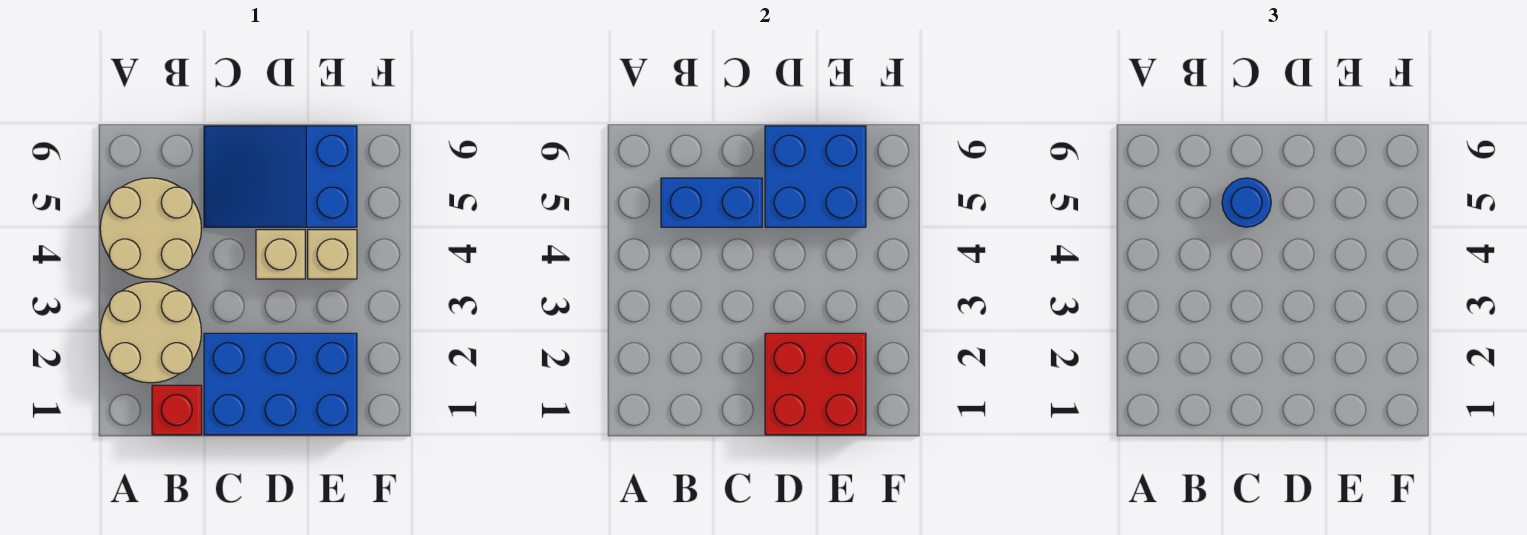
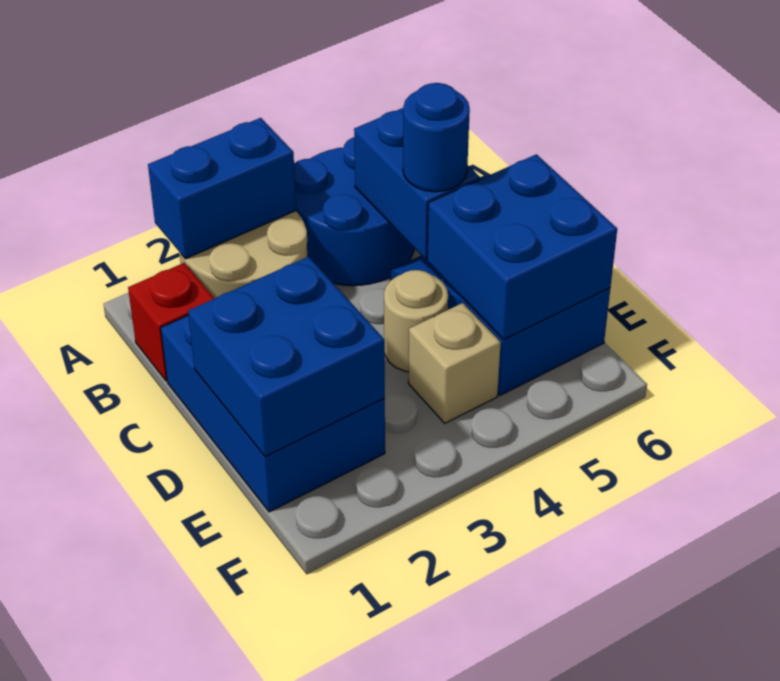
none -> blue 1x2 brick [148,118,296,259]
tan 2x2 round brick [100,178,201,279] -> blue 2x2 round brick [294,137,414,286]
red 2x2 brick [765,333,866,435] -> blue 2x2 brick [188,256,385,457]
tan 1x1 brick [256,230,305,279] -> tan 1x1 round brick [384,270,448,372]

